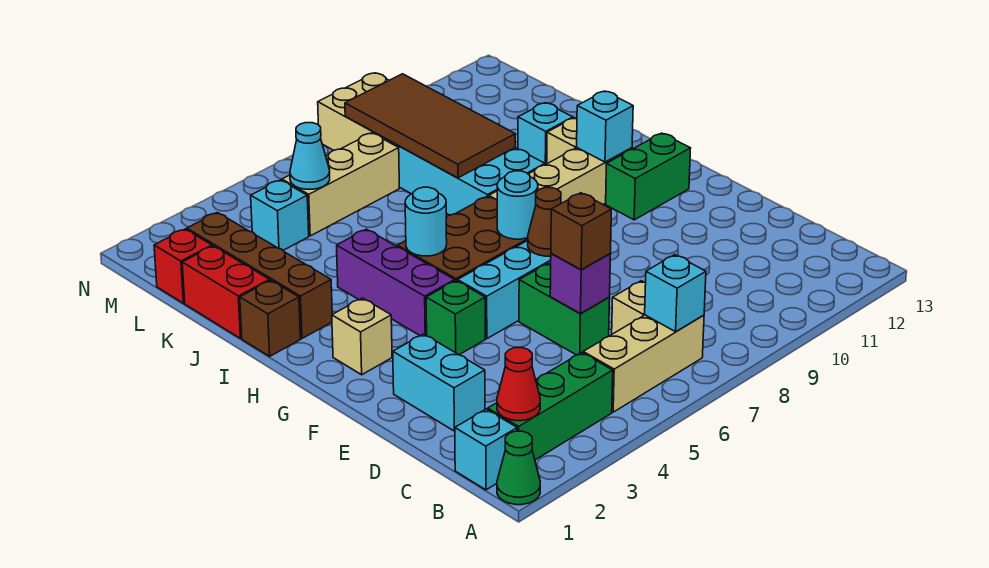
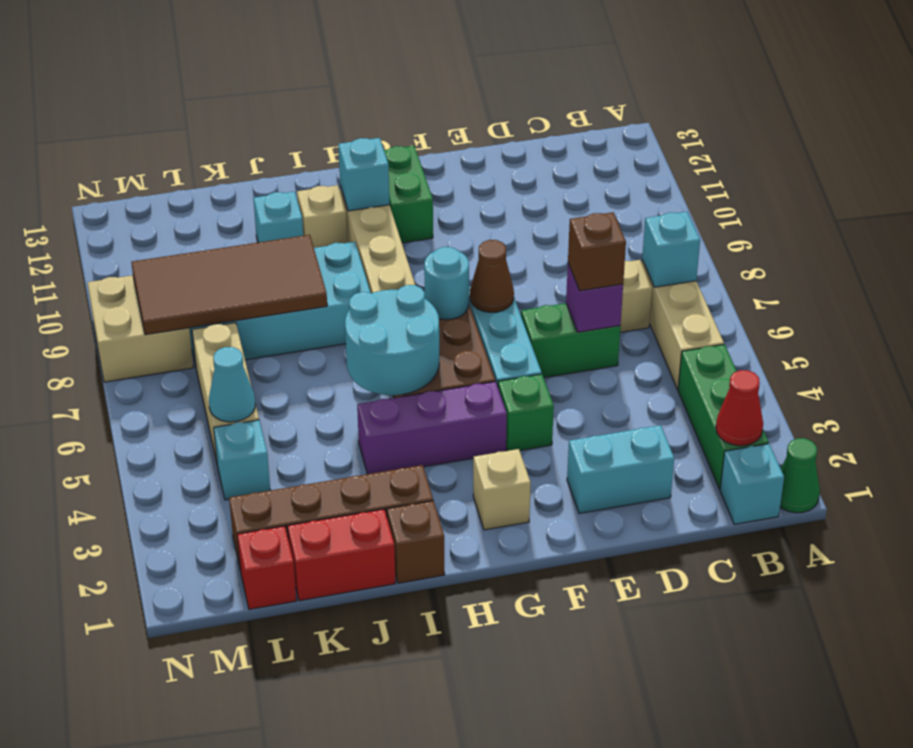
cyan 1x1 round brick [405,187,447,256] -> cyan 2x2 round brick [345,285,439,395]

